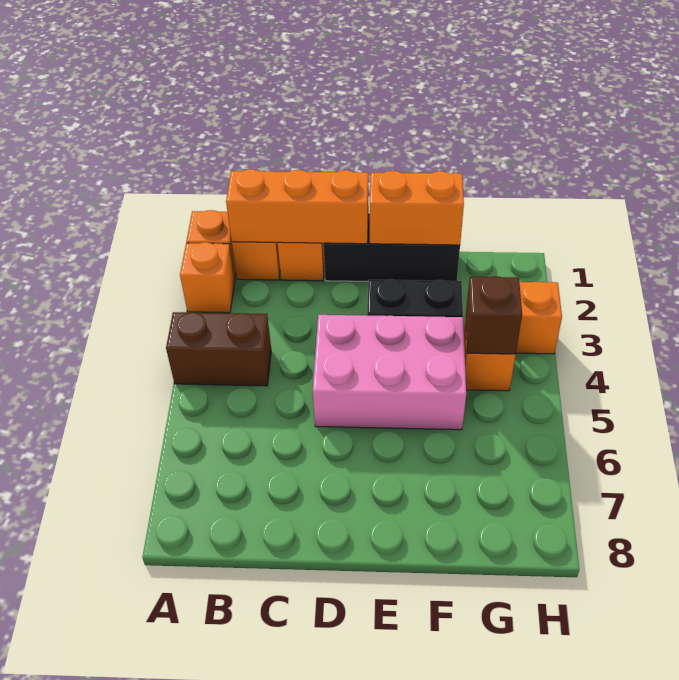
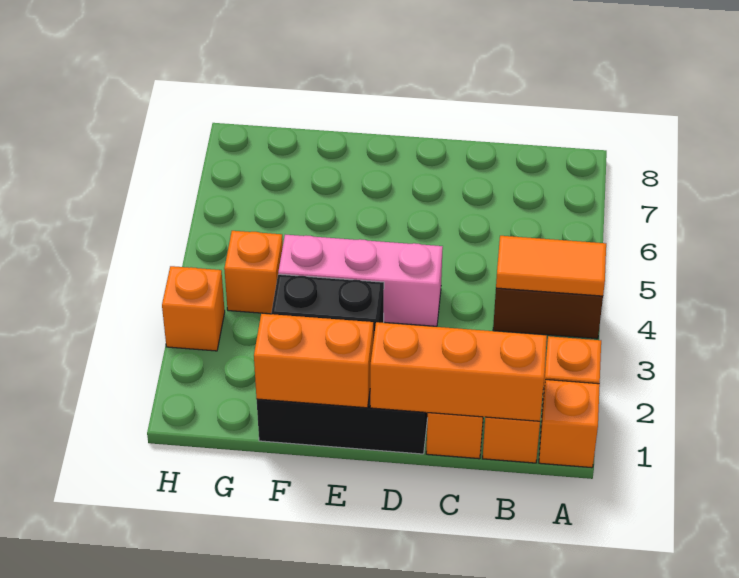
none -> orange 1x2 tile [496,236,606,296]
pink 2x3 brick [313,315,466,430] -> pink 1x3 brick [278,235,443,326]
brown 1x1 brick [466,276,522,354] -> none

